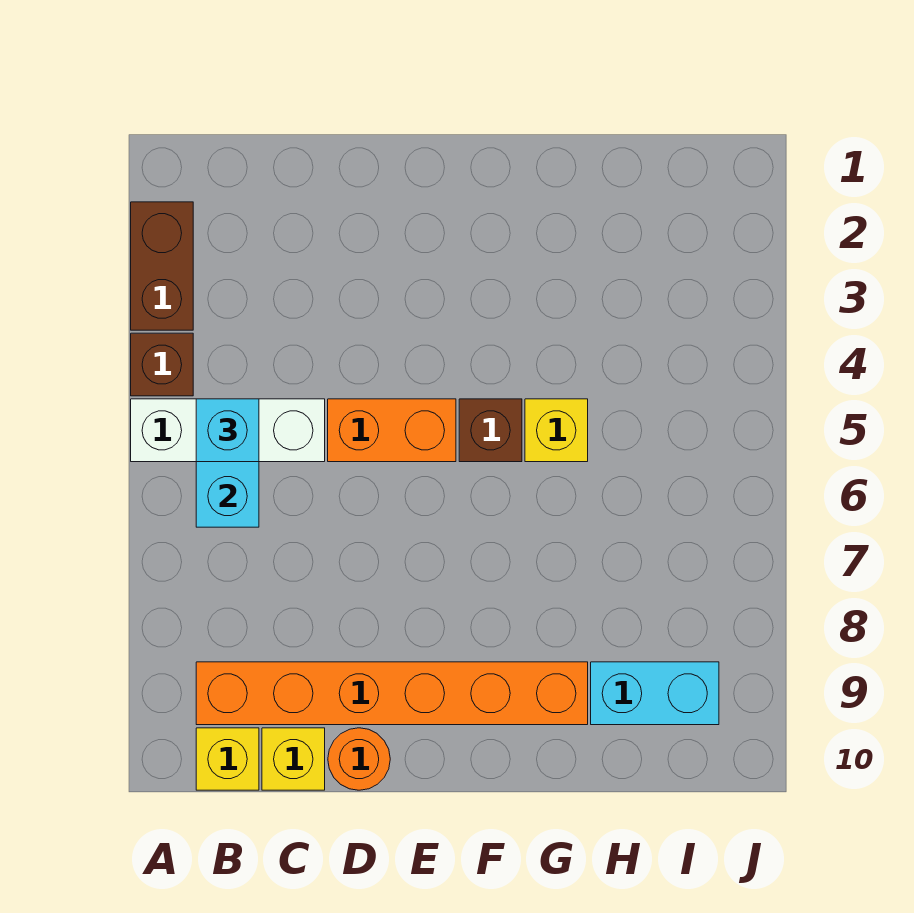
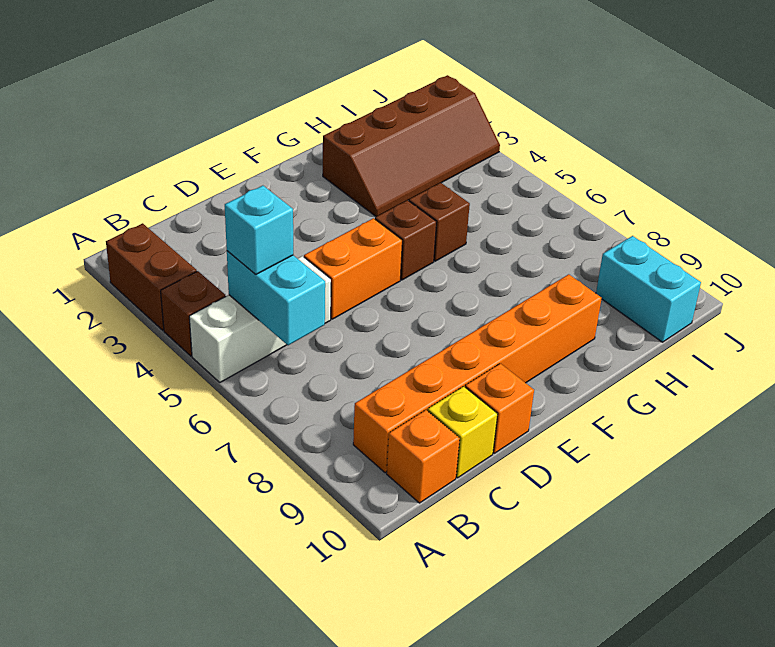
yellow 1x1 brick [196,728,259,790] -> orange 1x1 brick [387,410,460,503]
orange 1x1 round brick [328,728,390,790] -> orange 1x1 brick [465,363,534,453]
none -> brown 2x4 slope [323,75,500,217]
yellow 1x1 brick [525,399,588,462] -> brown 1x1 brick [409,183,470,261]
cyan 1x2 brick [591,662,719,725] -> cyan 1x2 brick turned to [596,236,701,342]

